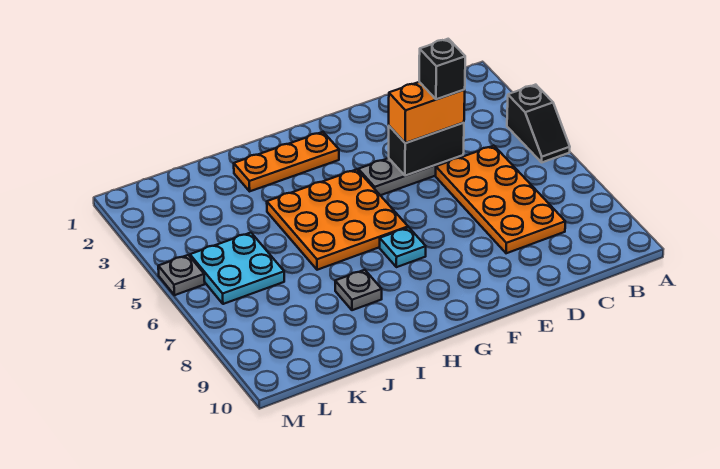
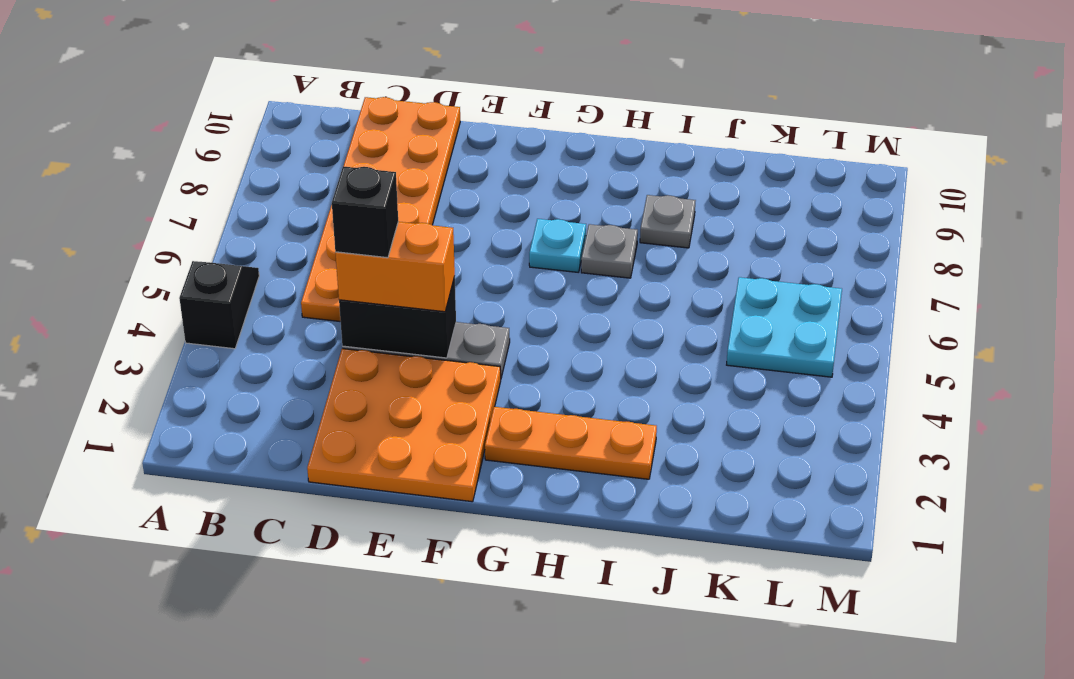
orange 2x4 plate [436,146,565,253] -> orange 2x6 plate [301,97,460,322]
orange 3x3 plate [267,169,408,270] -> orange 3x3 plate moved to [307,348,501,502]
grey 1x1 plate [158,255,205,295] -> grey 1x1 plate moved to [581,224,638,278]

